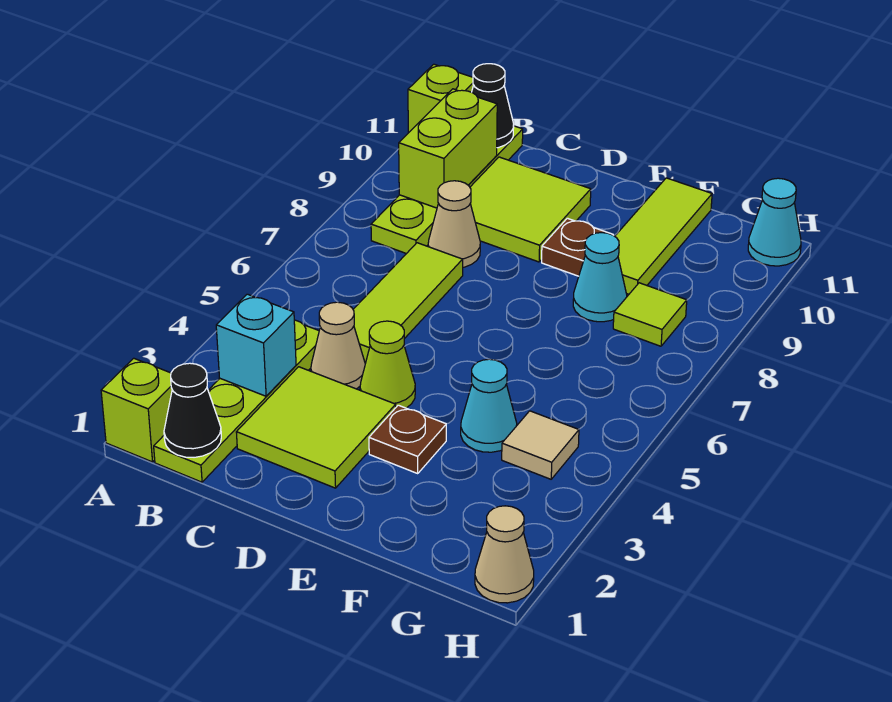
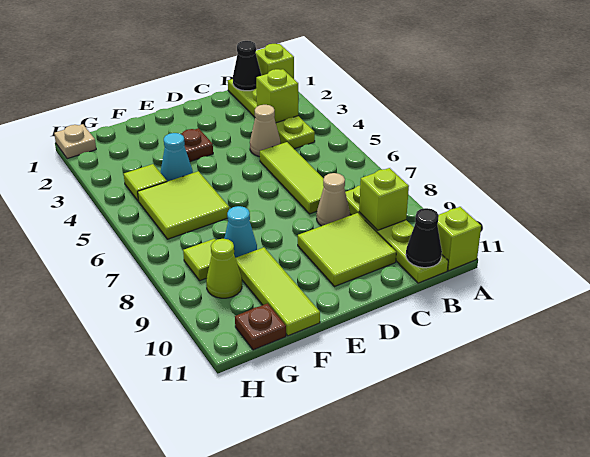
cyan 1x1 brick [216,294,296,396] -> lime 1x1 brick [256,69,298,123]
lime 1x2 brick [399,89,497,208] -> lime 1x1 brick [359,168,409,230]
lime 2x2 tile [236,367,396,488] -> lime 2x2 tile moved to [138,171,229,239]
lime 1x1 cone [360,321,415,408] -> lime 1x1 cone moved to [206,239,242,298]
brown 1x1 plate [542,218,613,276] -> brown 1x1 plate moved to [235,303,286,350]
tan 1x1 tile [502,411,579,479] -> lime 1x1 tile [124,164,167,201]
tan 1x1 cone [475,506,534,603] -> tan 1x1 plate [54,124,96,159]
cyan 1x1 cone [748,178,801,266] -> none

